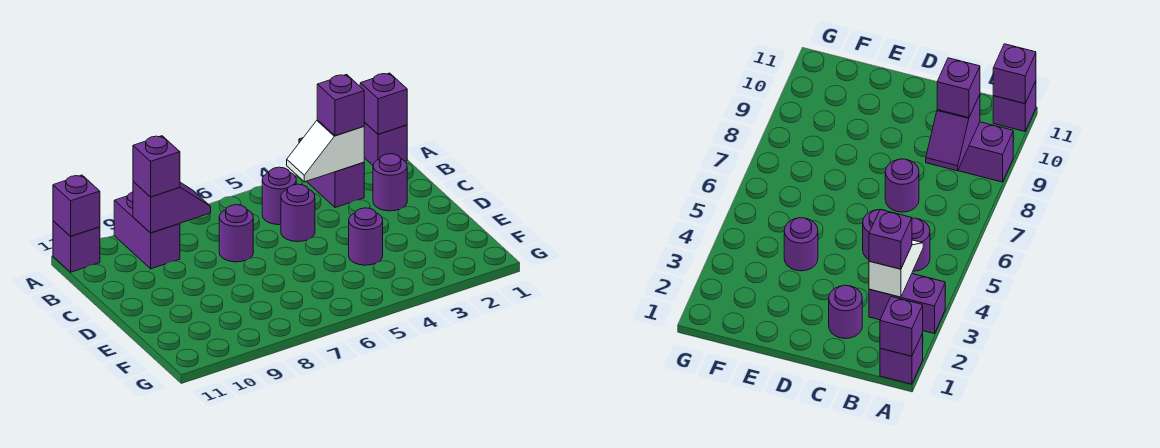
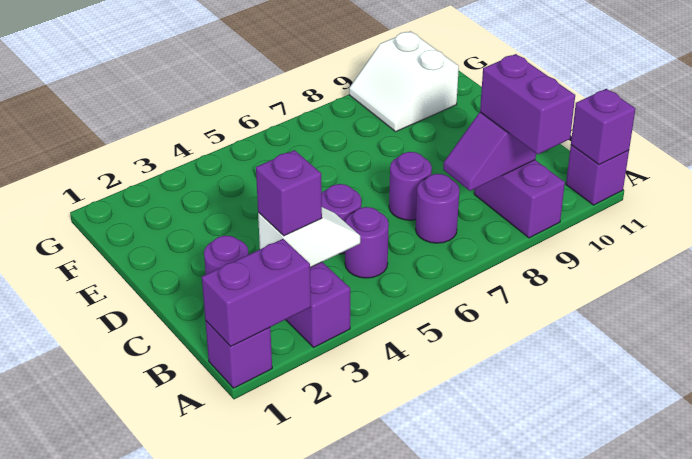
purple 1x1 brick [360,73,407,134] -> purple 1x2 brick [202,239,311,347]
purple 1x1 brick [133,136,180,197] -> purple 1x2 brick [480,54,575,154]
purple 1x1 round brick [349,208,383,265] -> purple 1x1 round brick moved to [416,174,459,243]
none -> white 2x2 slope [349,31,459,132]

